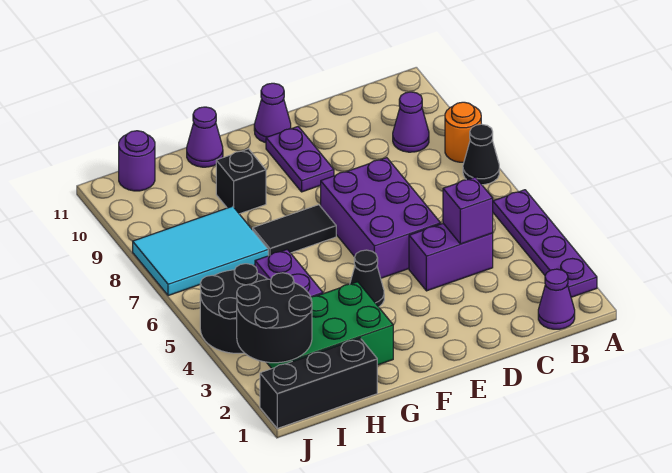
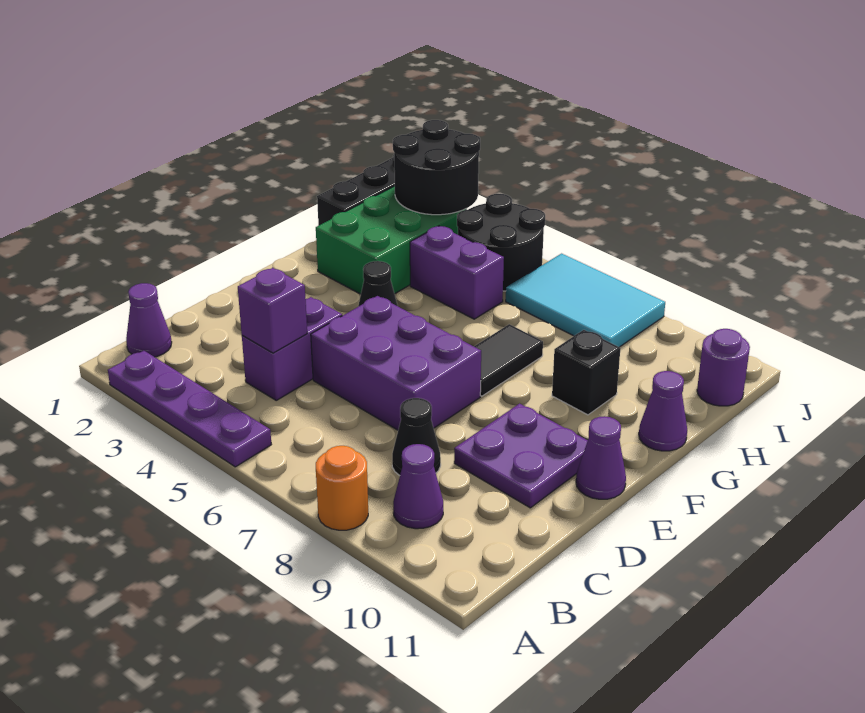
black 1x1 cone [463,124,499,185] -> black 1x1 cone moved to [392,398,441,476]
purple 1x2 plate [266,127,334,192] -> purple 2x2 plate [454,404,588,508]
cyan 2x3 tile [133,206,268,296] -> cyan 2x3 tile turned to [506,254,665,347]

